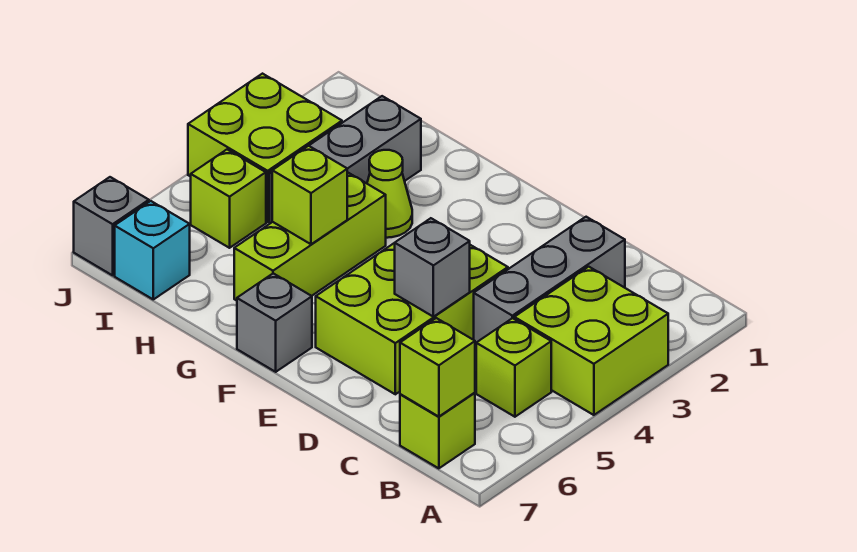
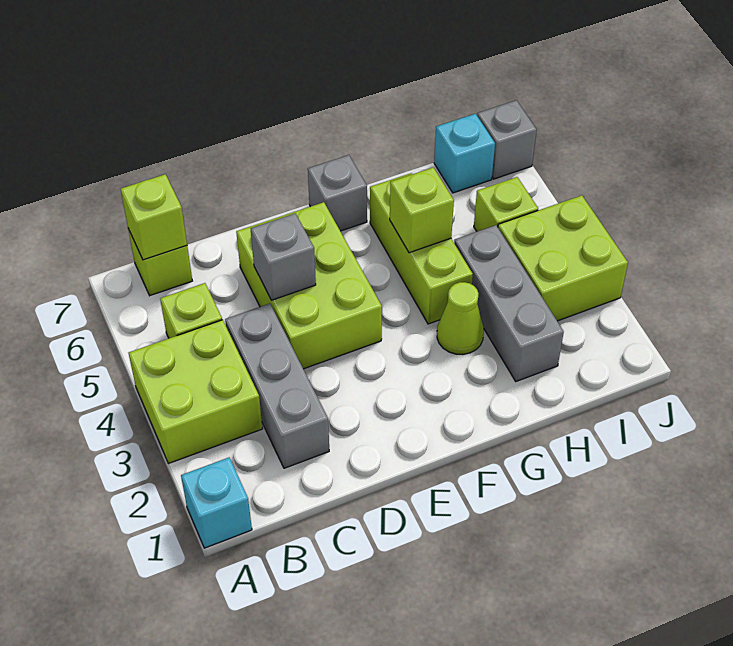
none -> cyan 1x1 brick [181,458,252,548]

